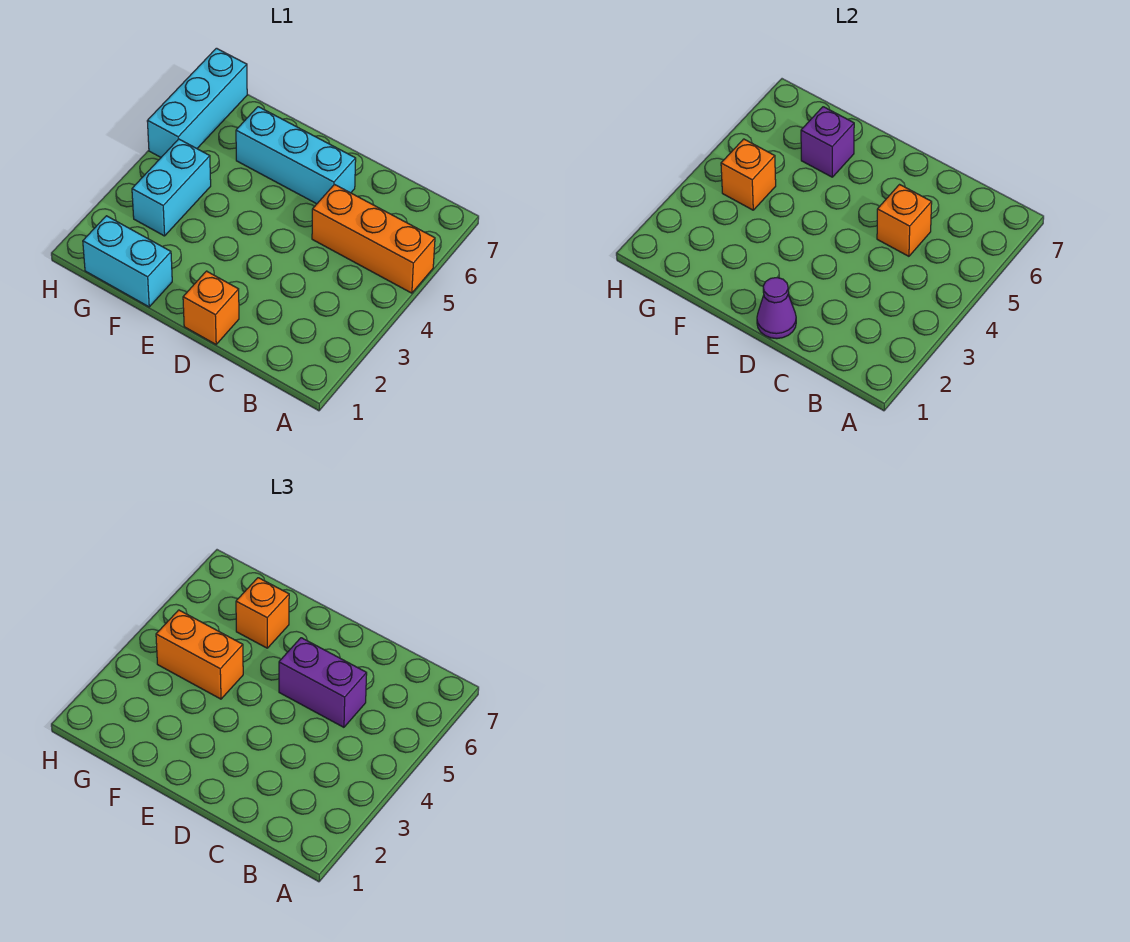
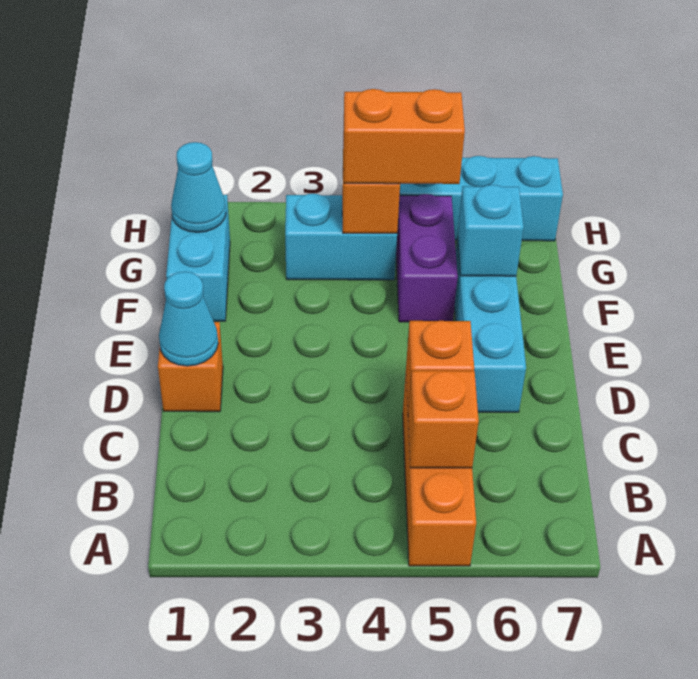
purple 1x2 brick [279,638,367,727] -> purple 1x2 brick moved to [396,194,458,322]
purple 1x1 cone [757,278,796,339] -> cyan 1x1 cone [159,272,218,366]
orange 1x2 brick [156,610,243,699] -> orange 1x2 brick turned to [343,89,465,184]
purple 1x1 brick [801,107,854,177] -> cyan 1x1 brick [457,185,524,276]
orange 1x1 brick [236,578,289,648] -> orange 1x1 brick moved to [408,371,479,468]
none -> cyan 1x1 cone [171,142,226,232]

